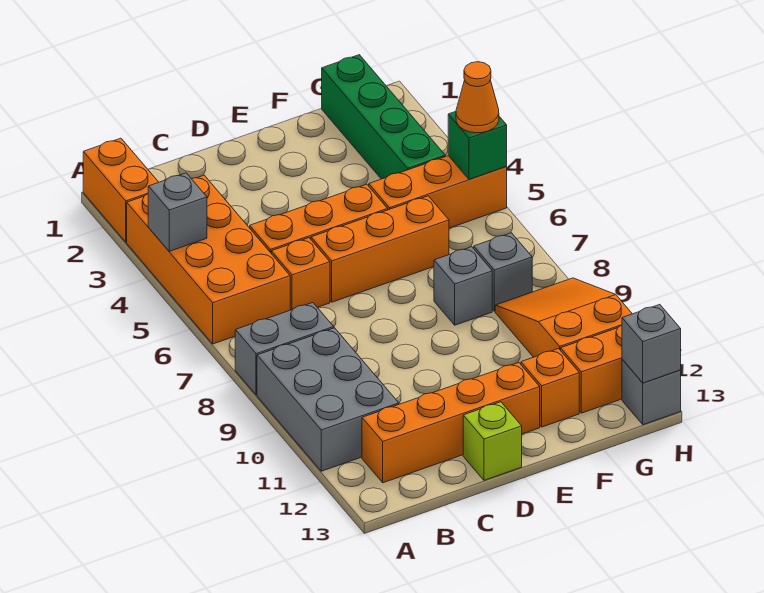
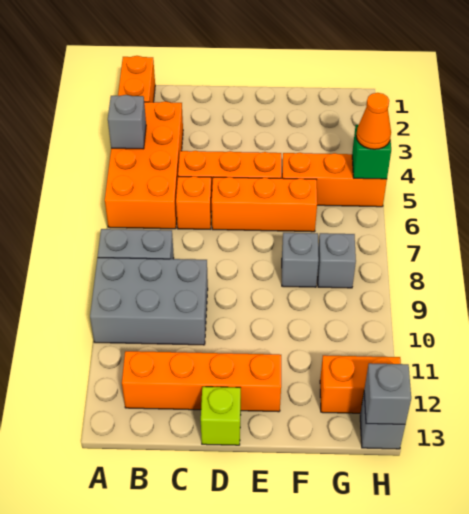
grey 2x3 brick [257,328,399,471] -> grey 2x3 brick turned to [90,258,208,345]
orange 1x1 brick [521,349,579,427] -> none
green 1x4 brick [322,55,445,179] -> none
orange 2x3 slope [495,278,632,357] -> none

